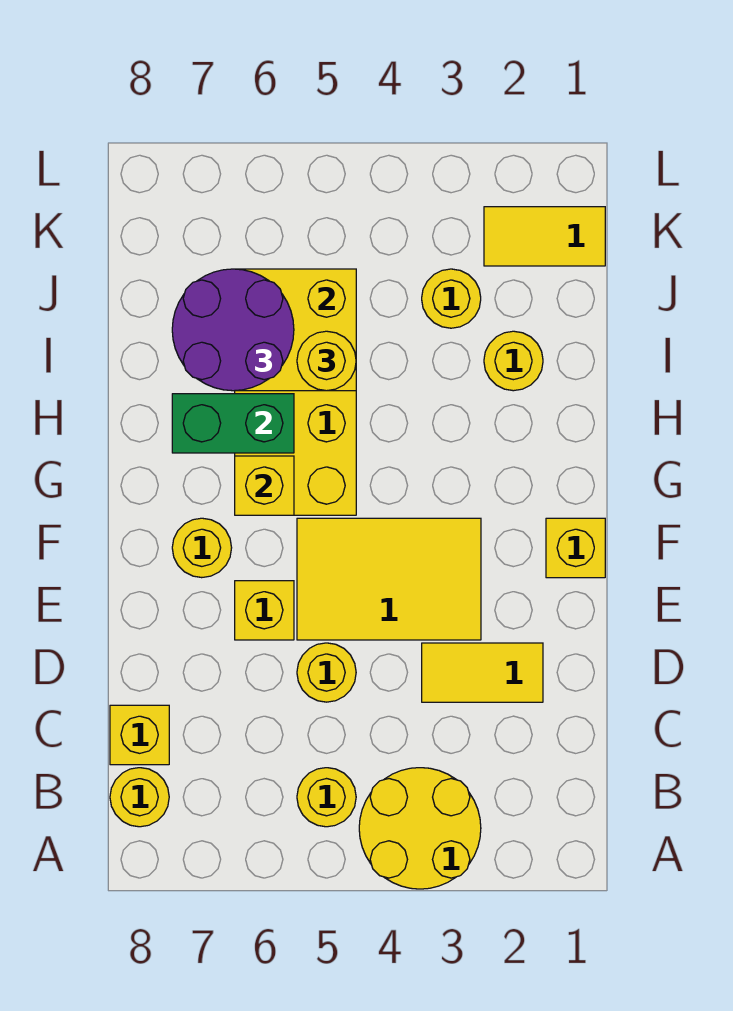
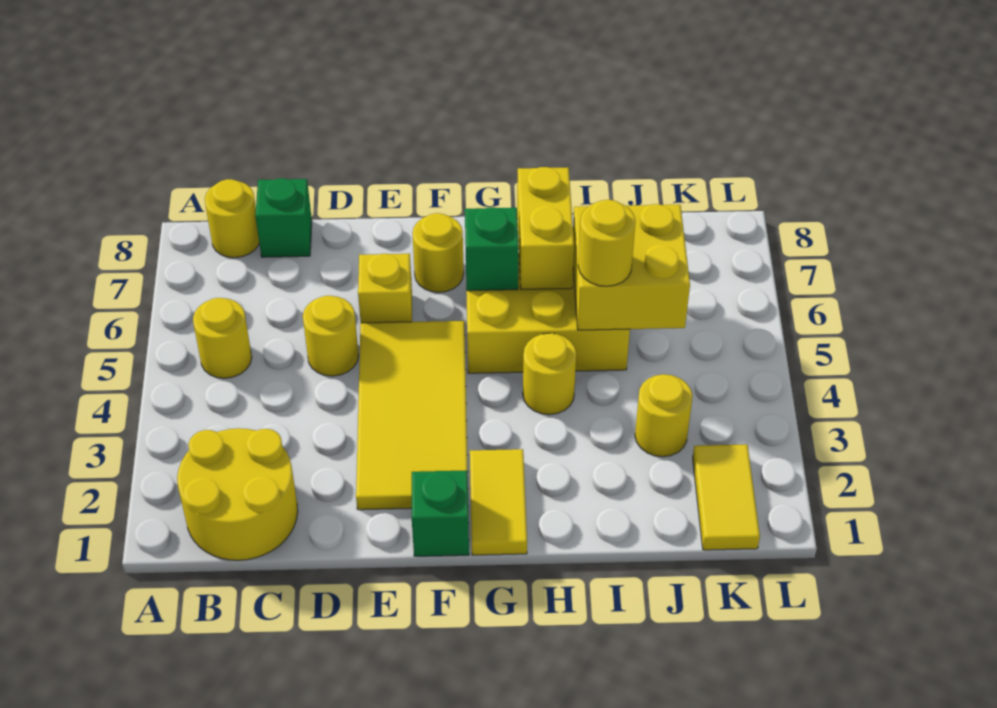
yellow 2x2 round brick [359,768,481,889] -> yellow 2x2 round brick moved to [177,428,298,560]
yellow 1x1 brick [110,705,169,765] -> green 1x1 brick [255,178,312,257]
yellow 1x2 tile [422,643,543,702] -> yellow 1x2 tile moved to [470,449,527,555]
yellow 2x3 tile [297,518,481,640] -> yellow 2x4 tile [356,321,468,510]
yellow 1x1 brick [546,518,605,578] -> green 1x1 brick [412,470,469,556]
yellow 1x1 brick [235,456,294,515] -> green 1x1 brick [465,207,519,291]
green 1x2 brick [172,394,294,453] -> yellow 1x2 brick [517,167,574,290]
yellow 1x1 round brick [484,331,543,391] -> yellow 1x1 round brick moved to [523,333,576,415]
purple 2x2 round brick [172,269,294,391] -> none

